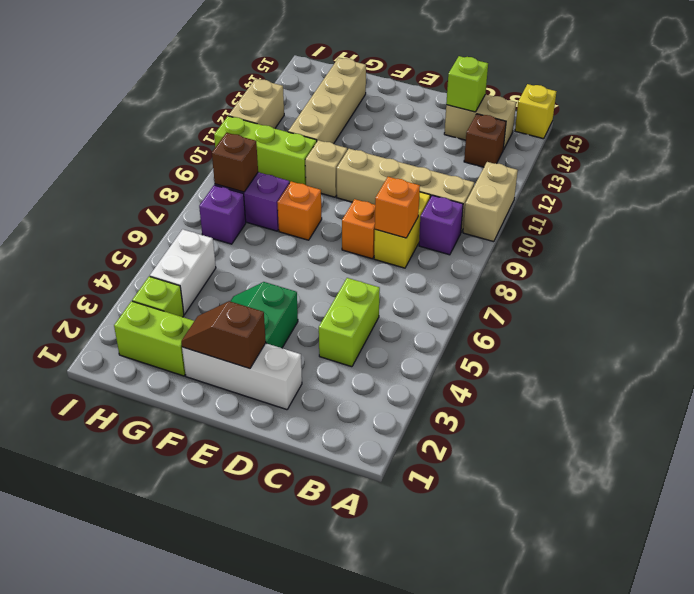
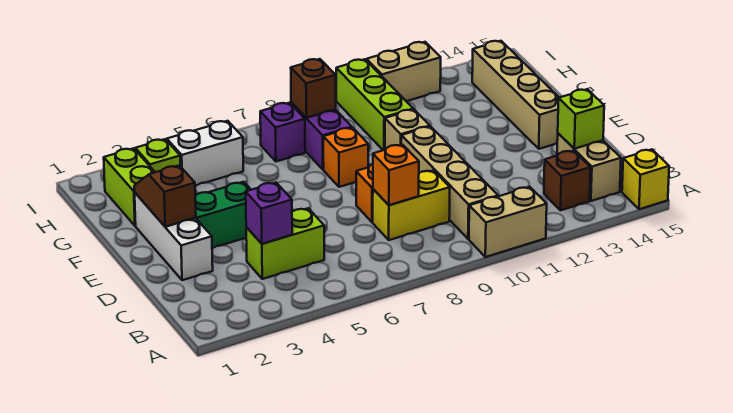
purple 1x1 brick [419,195,463,255] -> purple 1x1 brick moved to [246,183,292,244]
tan 1x4 brick [288,58,366,144] -> tan 1x4 brick turned to [472,41,559,149]

